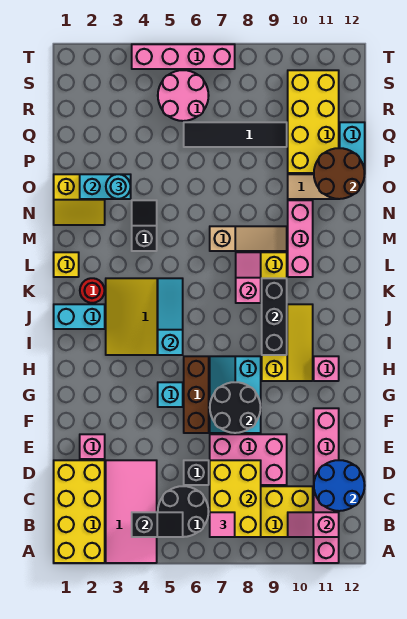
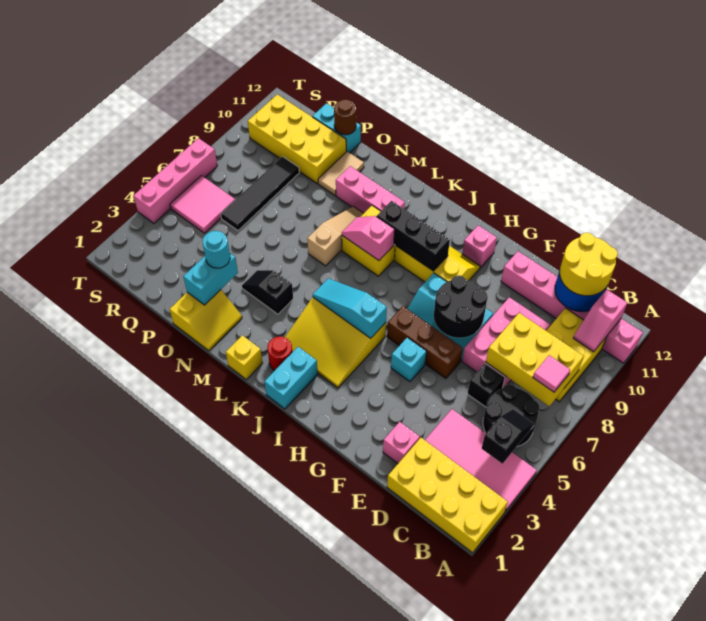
none -> yellow 2x2 round brick [559,233,618,296]
brown 2x2 round brick [314,148,365,199] -> brown 1x1 round brick [334,99,356,135]
pink 2x2 round brick [158,70,209,121] -> pink 2x2 tile [170,176,235,233]

